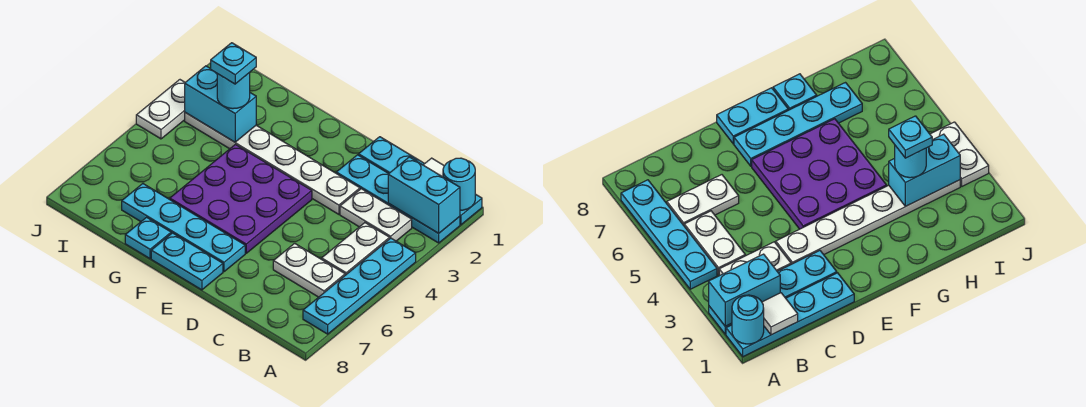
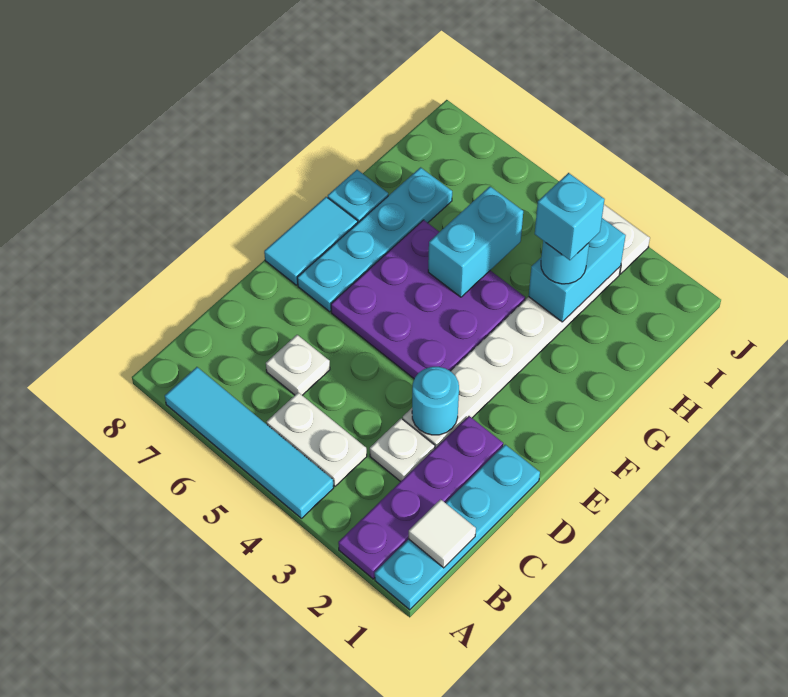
cyan 1x1 round brick [443,158,475,210] -> cyan 1x1 round brick moved to [412,367,459,435]
cyan 1x4 plate [336,155,460,243] -> purple 1x4 plate [338,416,503,579]
cyan 1x2 brick [388,157,460,233] -> cyan 1x2 brick moved to [428,187,523,297]
cyan 1x4 plate [303,238,416,334] -> cyan 1x4 tile [165,367,334,518]
white 1x2 plate [340,189,412,241] -> white 1x1 plate [370,418,435,482]
white 1x2 plate [273,243,345,297] -> white 1x1 plate [266,335,330,395]
cyan 1x2 plate [151,233,223,290] -> cyan 1x2 tile [264,197,358,285]
cyan 1x1 plate [211,43,256,84] -> cyan 1x1 brick [535,173,605,260]

